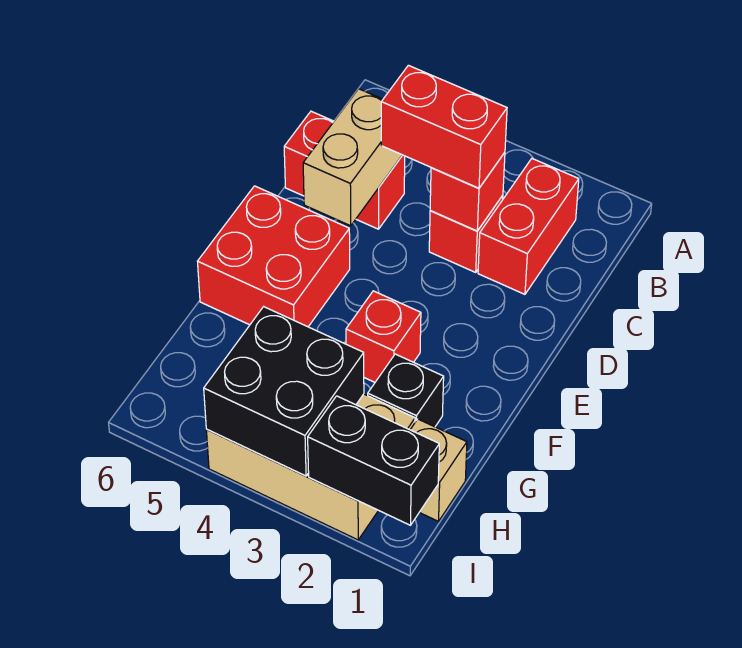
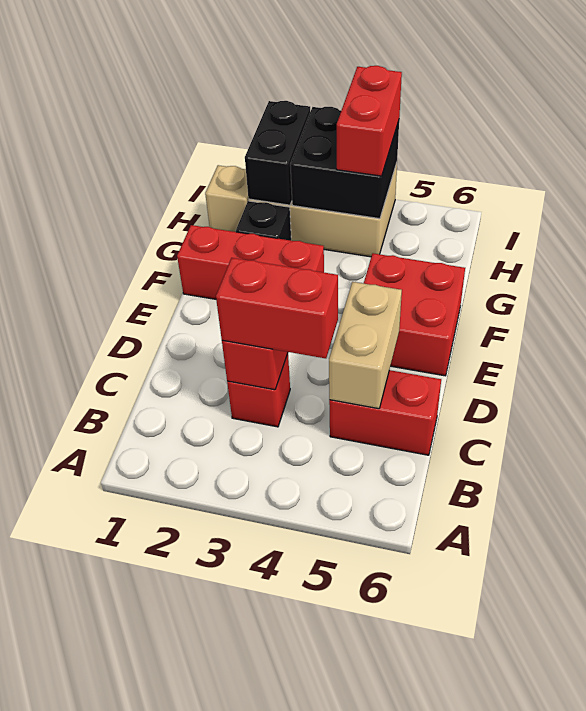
red 1x2 brick [478,159,579,294] -> red 1x2 brick moved to [337,66,402,176]
red 1x1 brick [346,291,421,382] -> red 1x3 brick [177,225,324,299]
black 1x2 brick [308,396,439,525] -> black 1x2 brick turned to [245,101,310,205]

